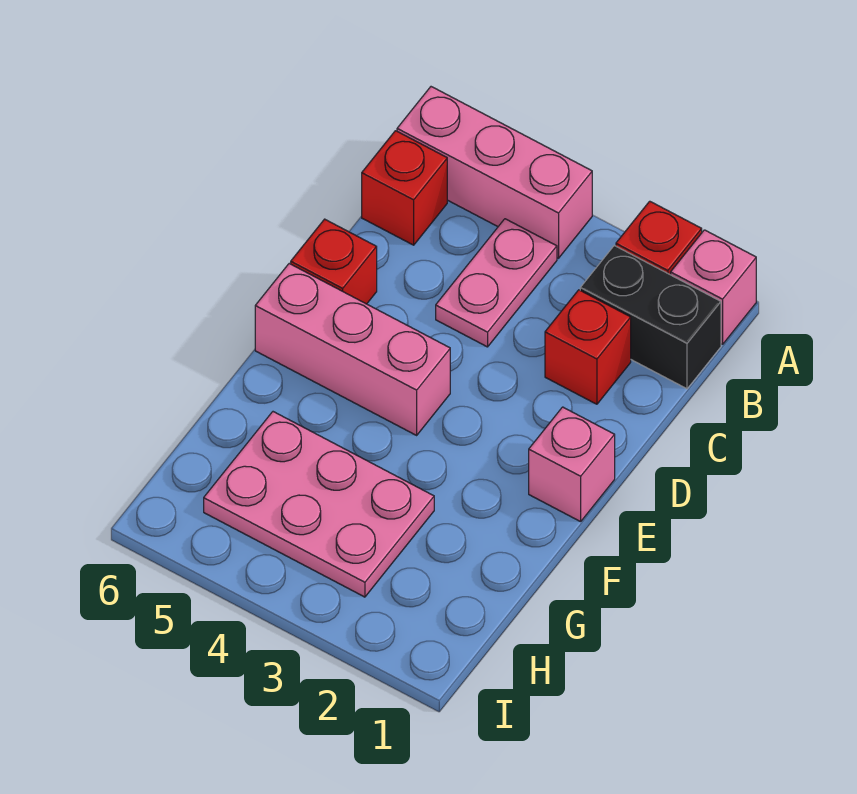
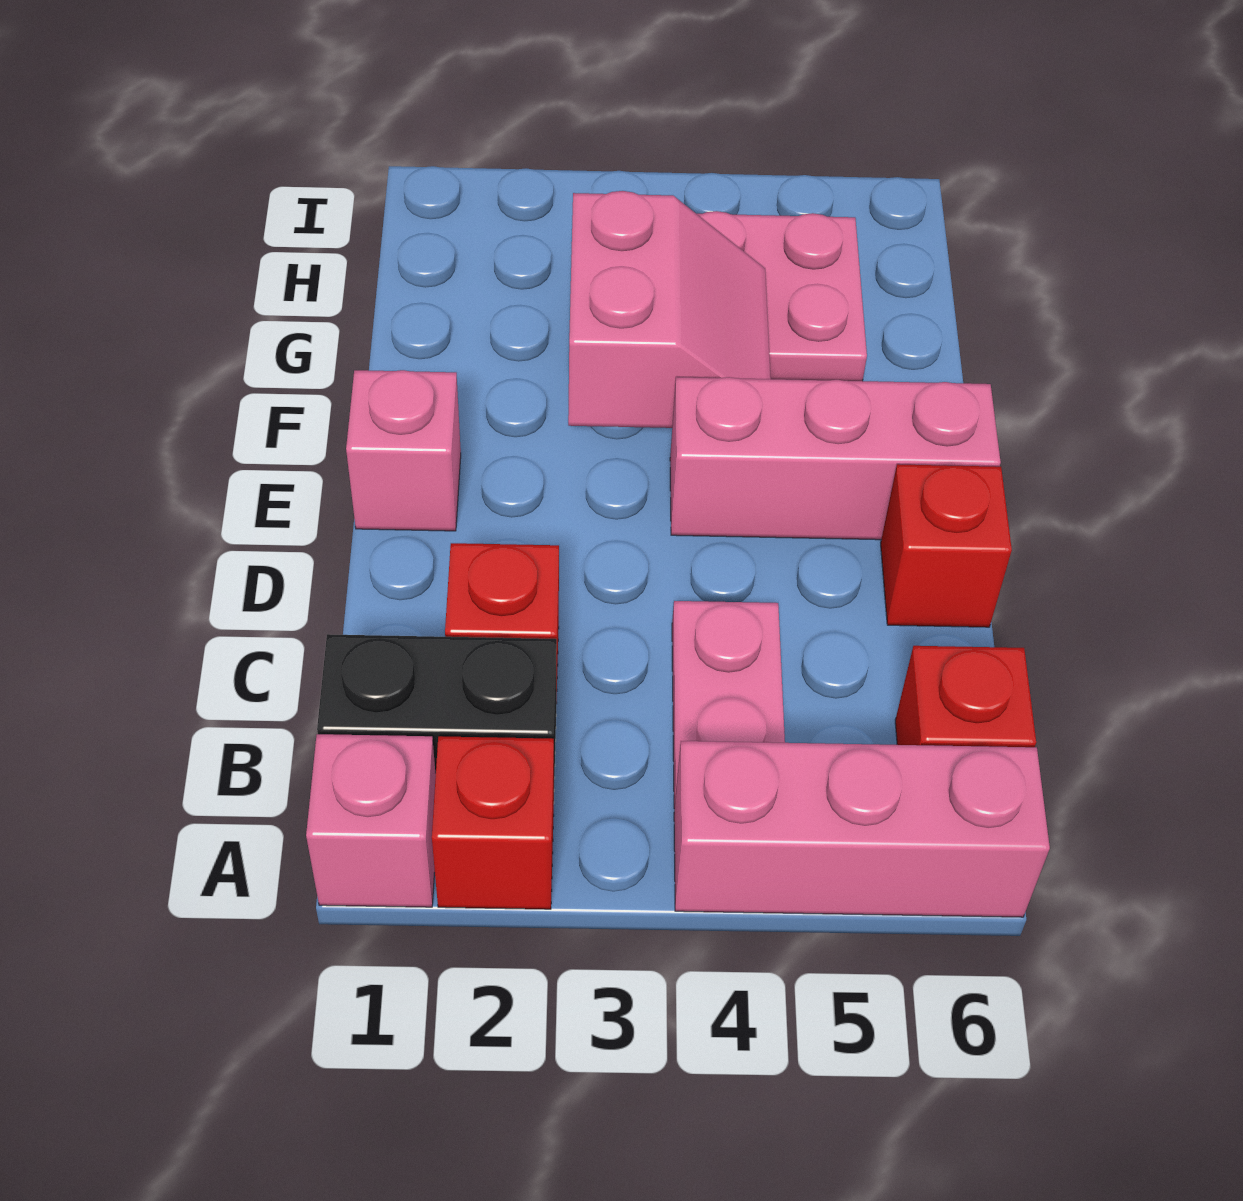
none -> pink 2x2 slope [568,191,771,428]

